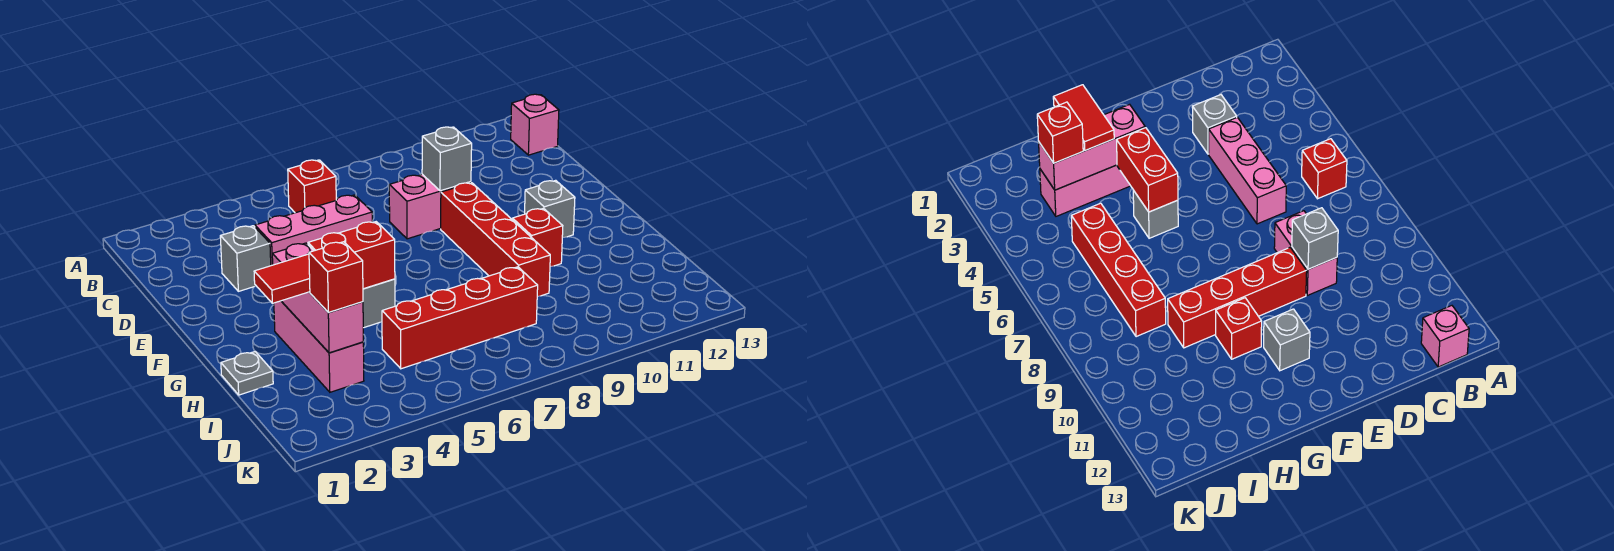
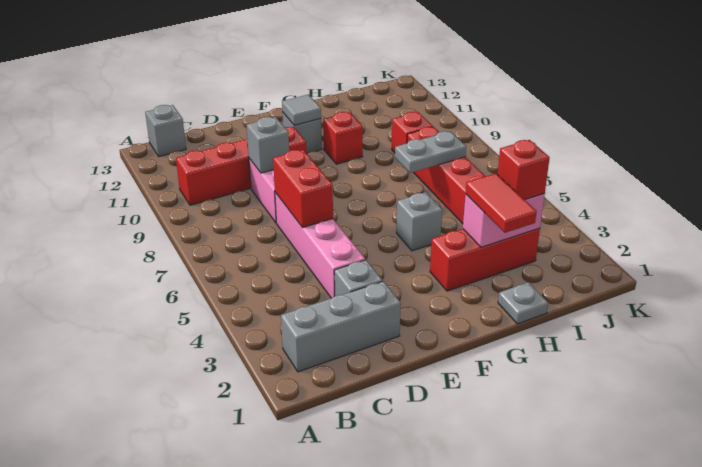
none -> grey 1x3 brick [281,281,401,372]
red 1x1 brick [288,160,336,213] -> red 1x1 brick moved to [392,112,433,153]
pink 1x1 brick [511,94,559,155] -> grey 1x1 brick [145,105,186,156]
pink 1x3 brick [255,195,372,266] -> pink 1x4 brick [275,192,365,298]
red 1x4 brick [441,183,550,297] -> red 1x4 brick moved to [176,127,306,205]
none -> grey 1x1 tile [282,94,321,125]
pink 1x3 brick [274,301,364,392] -> red 1x3 brick [430,228,540,291]
pink 1x3 brick [272,243,363,353] -> pink 1x2 brick [463,194,545,247]
red 1x2 brick [308,222,395,289] -> red 1x2 brick moved to [273,150,333,228]
none -> grey 1x2 plate [395,131,466,173]

